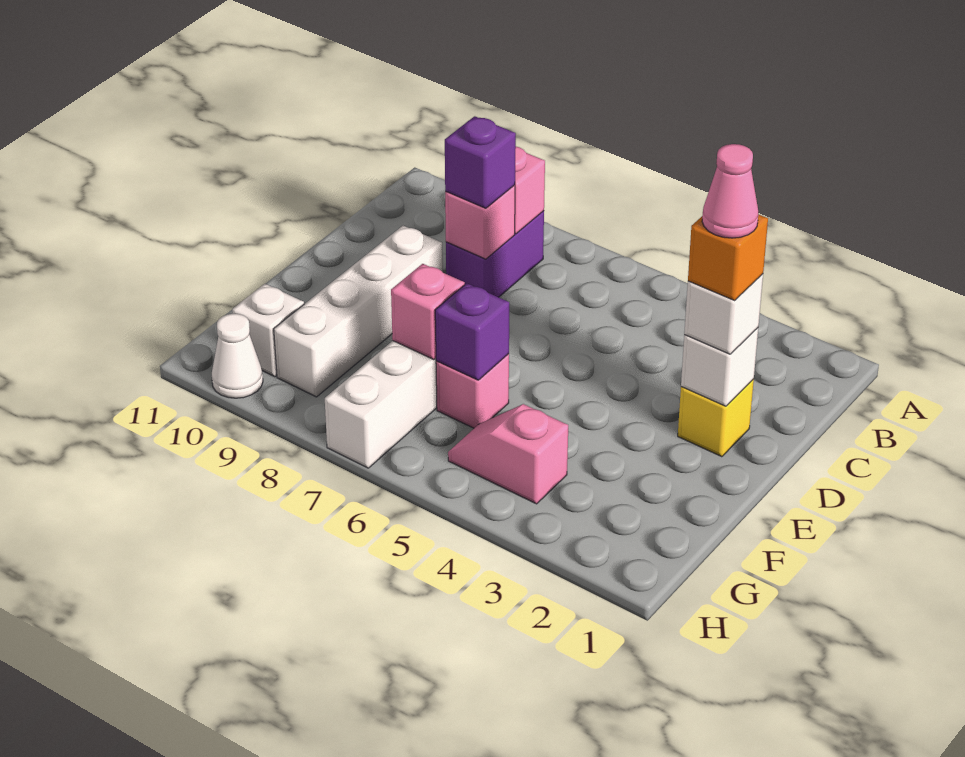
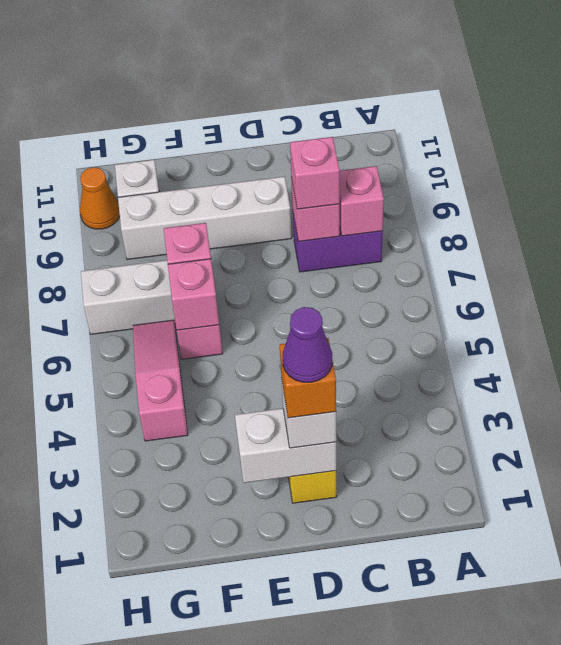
purple 1x1 brick [445,116,516,208] -> pink 1x1 brick [290,137,340,209]
white 1x1 brick [681,328,758,406] -> white 1x2 brick [235,408,336,483]
pink 1x1 cone [702,144,759,238] -> purple 1x1 cone [283,307,332,382]
purple 1x1 brick [435,283,509,380] -> pink 1x1 brick [168,259,219,330]
pink 1x2 slope [448,404,568,504] -> pink 1x3 slope [133,320,188,441]
white 1x1 cone [212,314,263,398] -> orange 1x1 cone [80,167,120,229]

